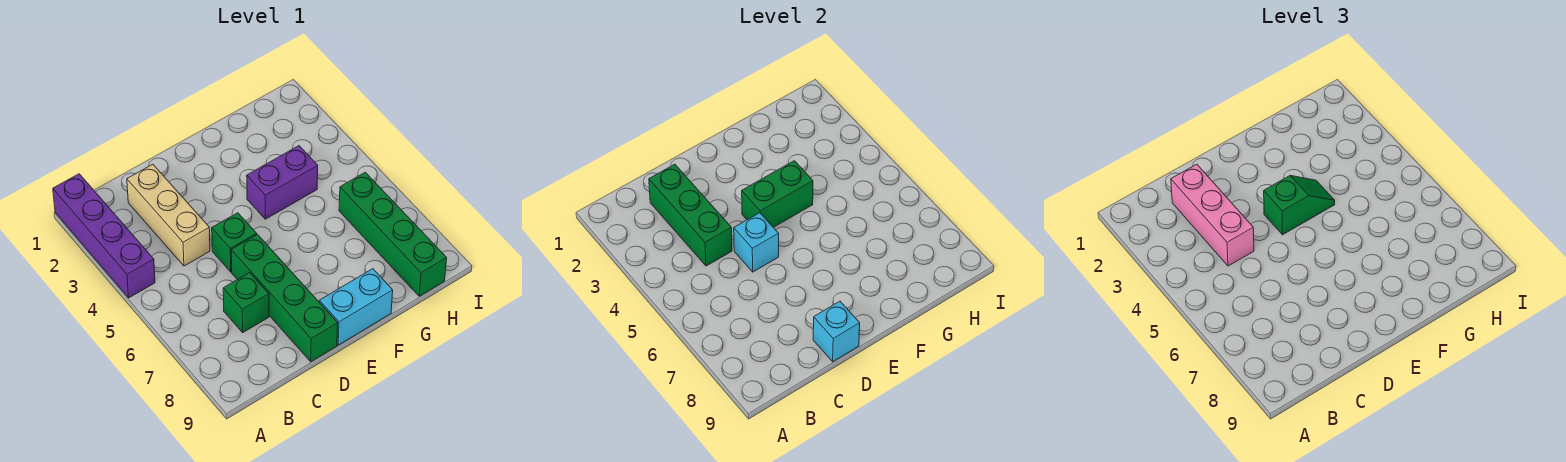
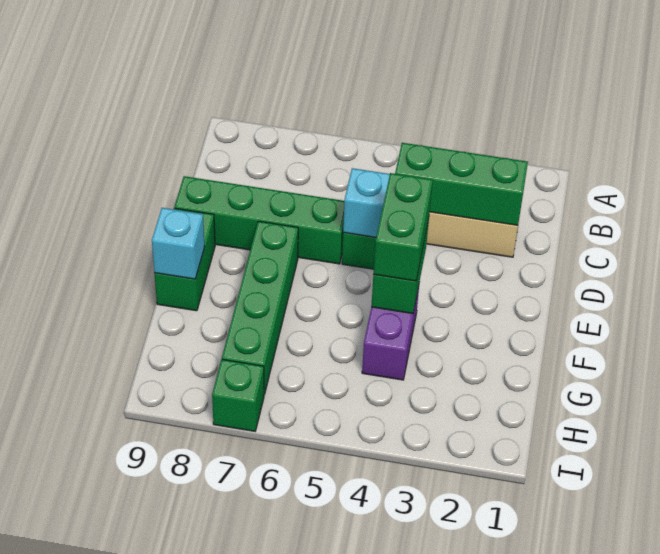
purple 1x4 brick [53,174,155,298] -> none
pink 1x3 brick [1171,164,1254,266] -> none
green 1x1 brick [223,273,269,332] -> green 1x1 brick moved to [212,359,264,431]
cyan 1x1 brick [813,301,860,362] -> cyan 1x1 brick moved to [152,208,205,279]
green 1x2 slope [1264,176,1335,235] -> green 1x2 brick [373,173,433,281]
cyan 1x2 brick [319,269,393,345] -> green 1x2 brick [154,208,215,311]
green 1x4 brick [339,172,447,296] -> green 1x4 brick turned to [222,221,298,395]

